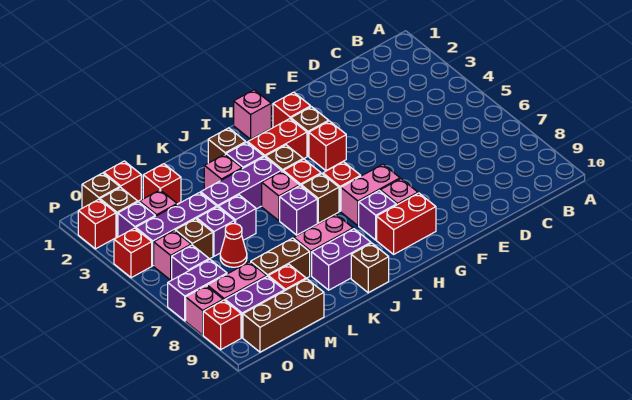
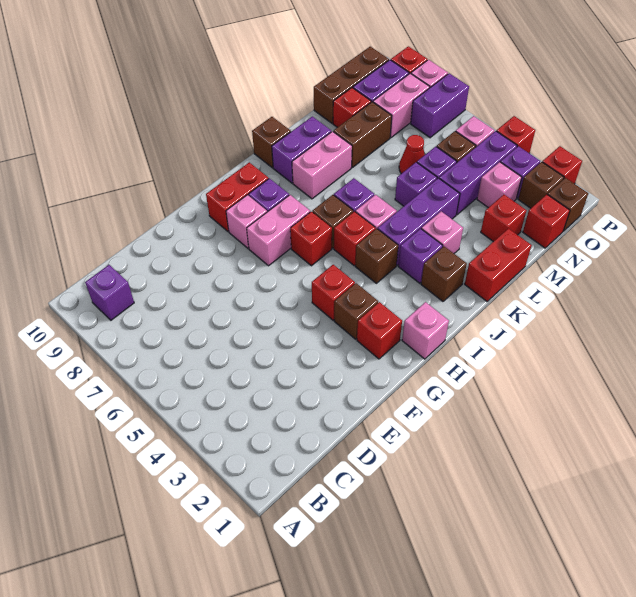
red 1x2 brick [248,119,307,159] -> red 1x2 brick moved to [465,229,532,301]
purple 1x1 brick [172,245,209,280] -> purple 1x1 brick moved to [85,265,134,320]

